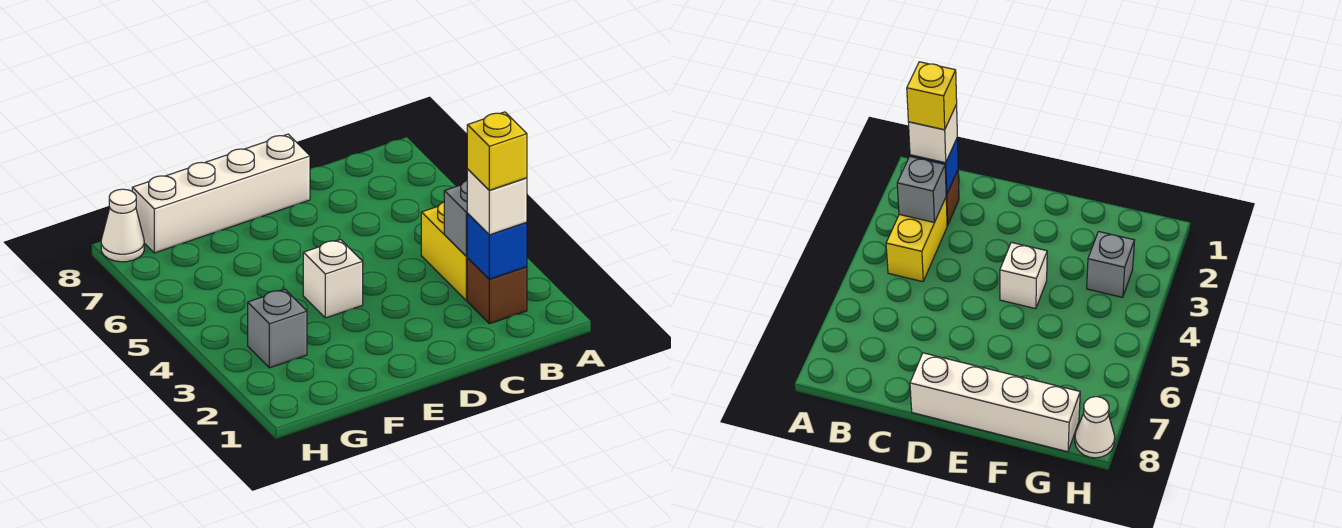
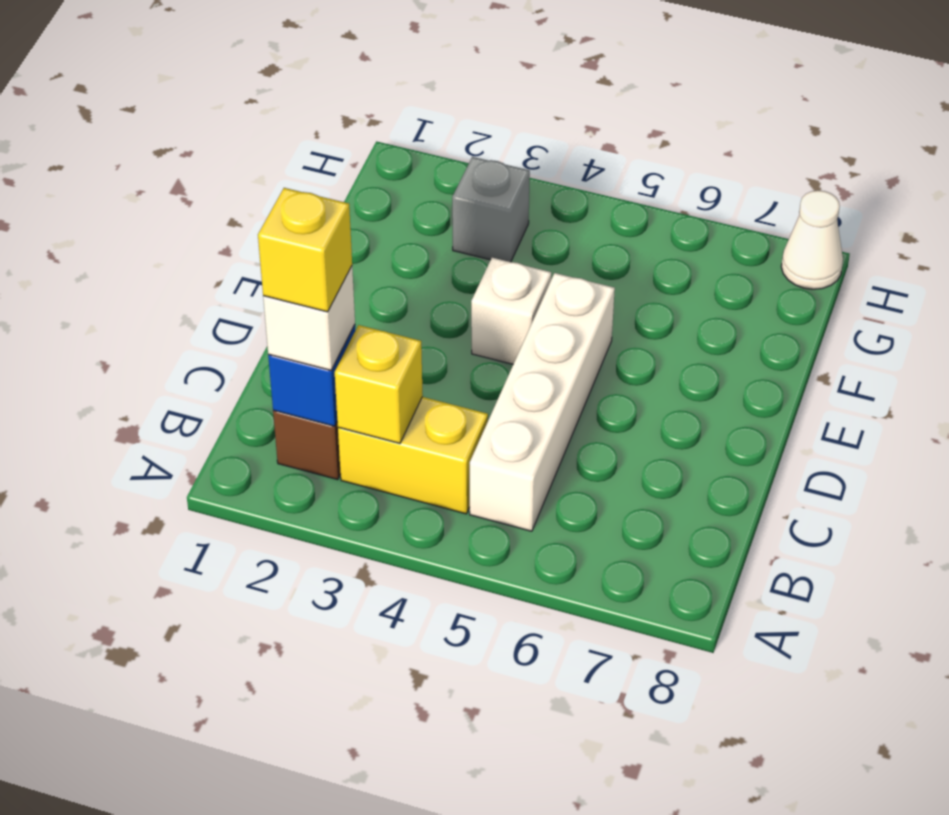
grey 1x1 brick [444,181,468,256] -> yellow 1x1 brick [335,325,423,443]
white 1x4 brick [132,134,310,253] -> white 1x4 brick moved to [470,273,615,531]

